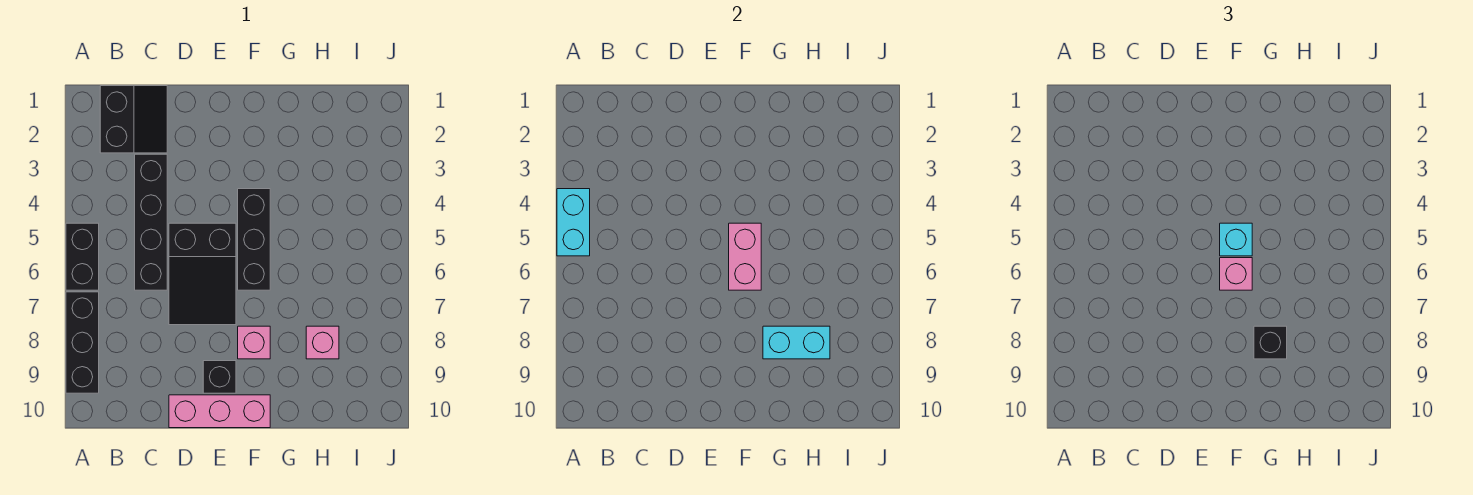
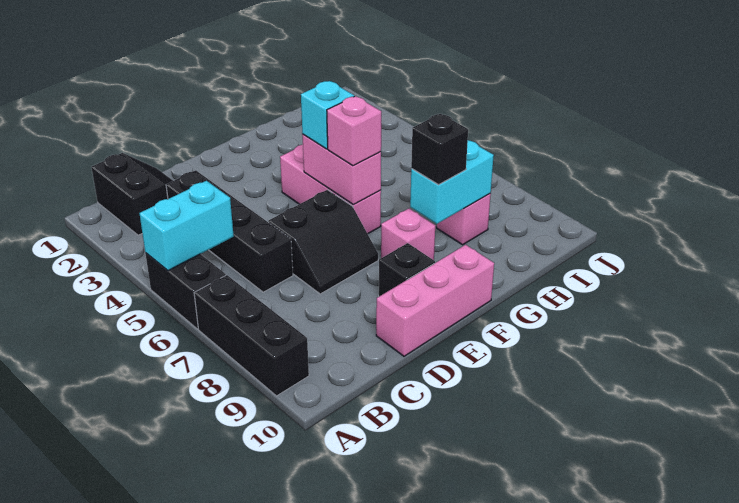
cyan 1x2 brick [557,189,590,256] -> cyan 1x2 brick turned to [139,181,234,271]
black 2x3 slope [169,223,236,325] -> black 2x2 slope [268,190,378,294]
black 1x3 brick [238,189,270,290] -> pink 1x3 brick [280,145,381,234]

